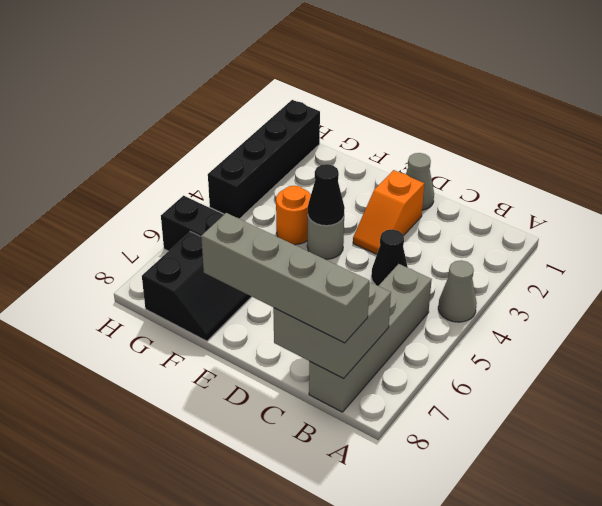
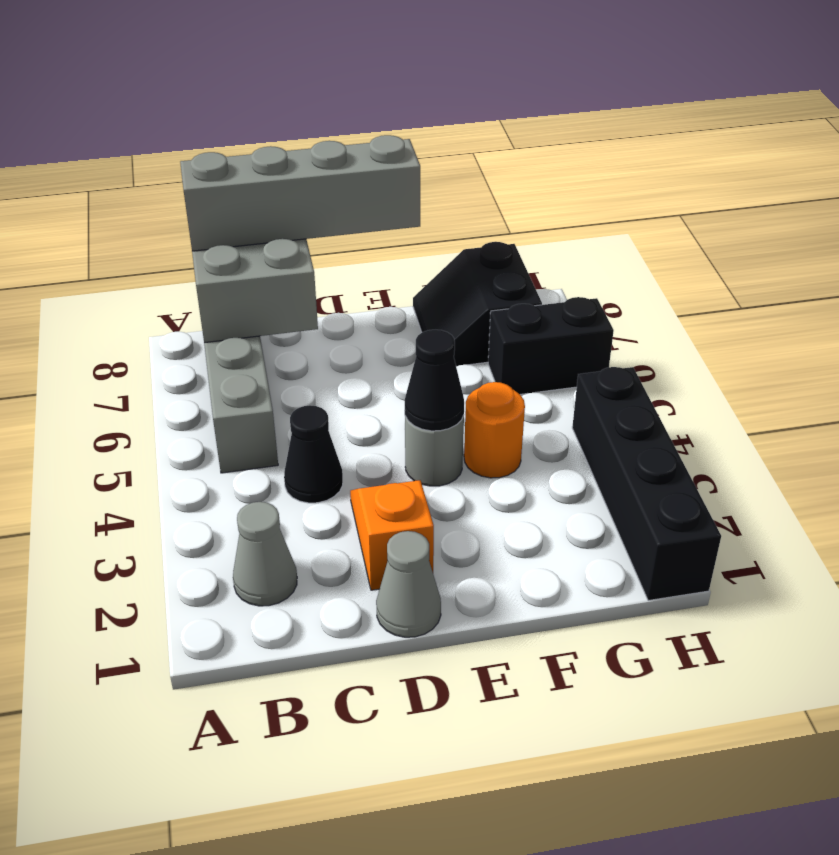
grey 1x1 cone [438,260,477,322] -> grey 1x1 cone moved to [233,502,297,606]

